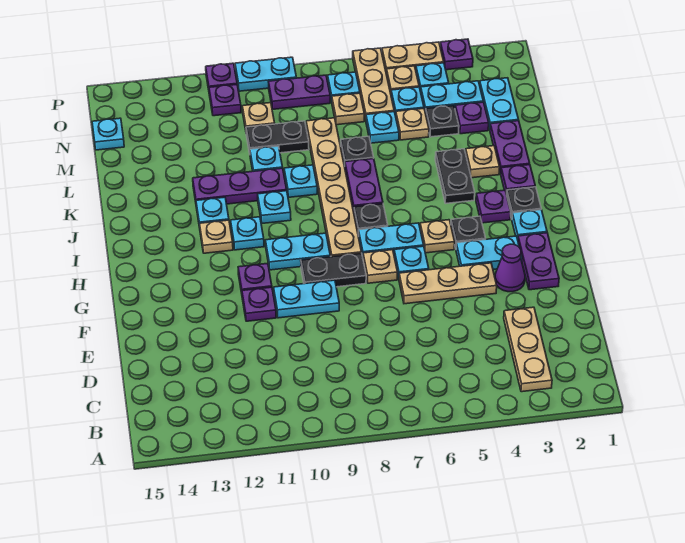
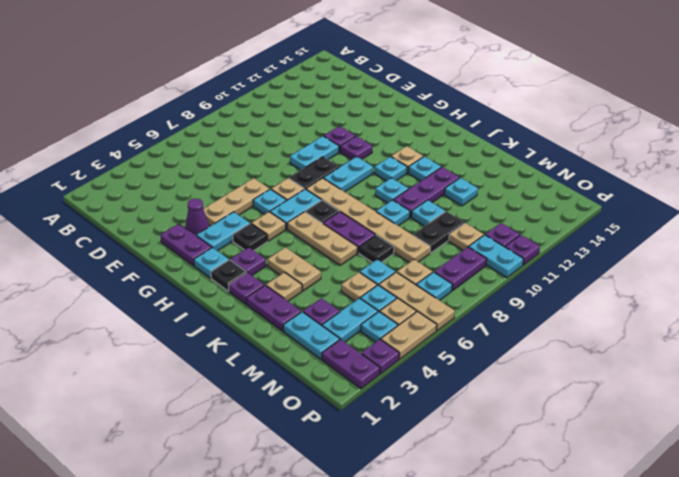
tan 1x3 plate [504,307,552,392] -> tan 1x3 plate moved to [287,212,358,265]
black 1x2 plate [435,149,475,203] -> tan 1x2 plate [267,247,321,291]
black 1x1 plate [426,105,459,137] -> none
cyan 1x1 plate [92,118,124,150] -> cyan 1x1 plate moved to [444,178,478,206]
none -> purple 1x2 plate [322,339,380,389]
cyan 1x2 plate [235,57,296,91] -> cyan 1x2 plate turned to [469,235,523,278]

